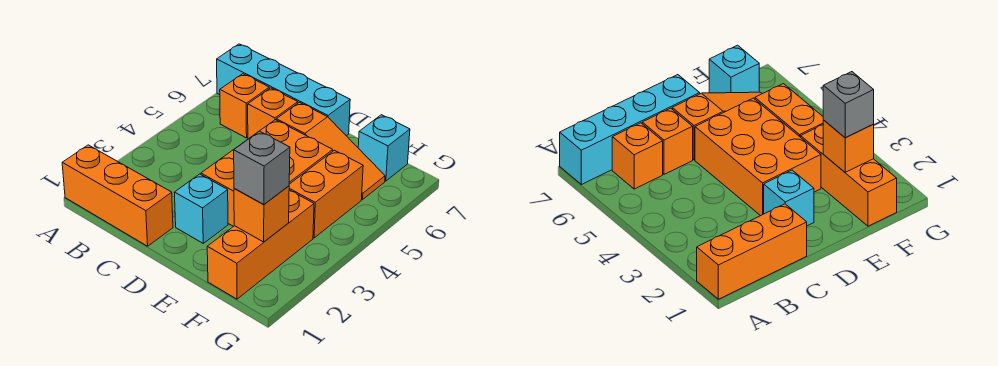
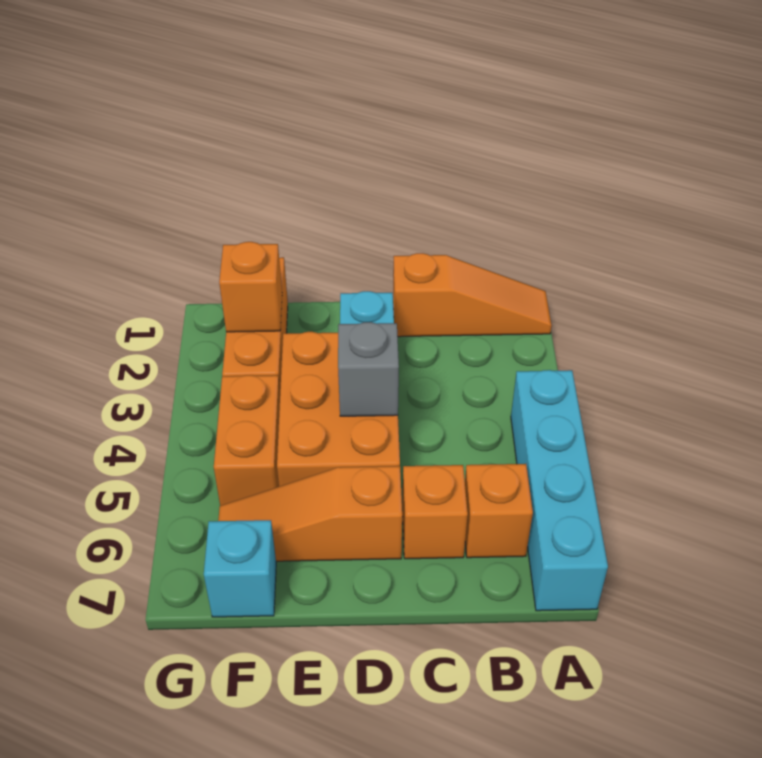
orange 1x3 brick [62,145,173,246] -> orange 1x3 slope [393,253,552,337]
cyan 1x4 brick [217,44,350,136] -> cyan 1x4 brick turned to [511,370,608,611]
grey 1x1 brick [234,131,290,205] -> grey 1x1 brick moved to [338,322,399,416]

